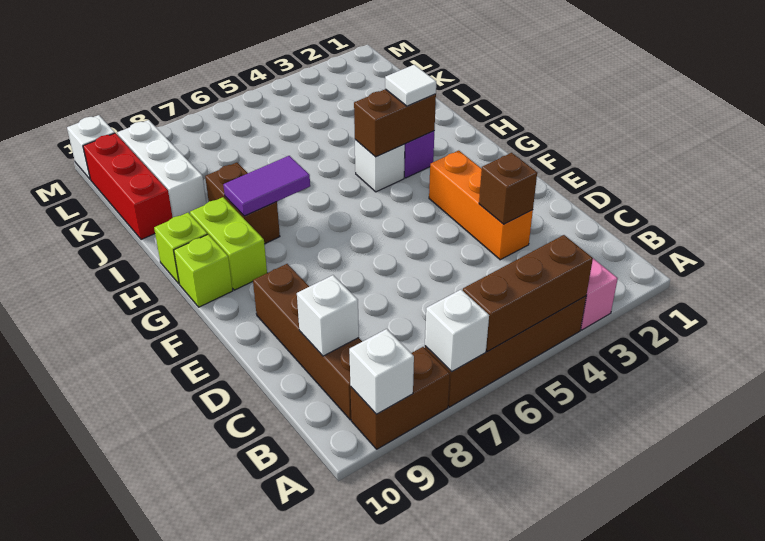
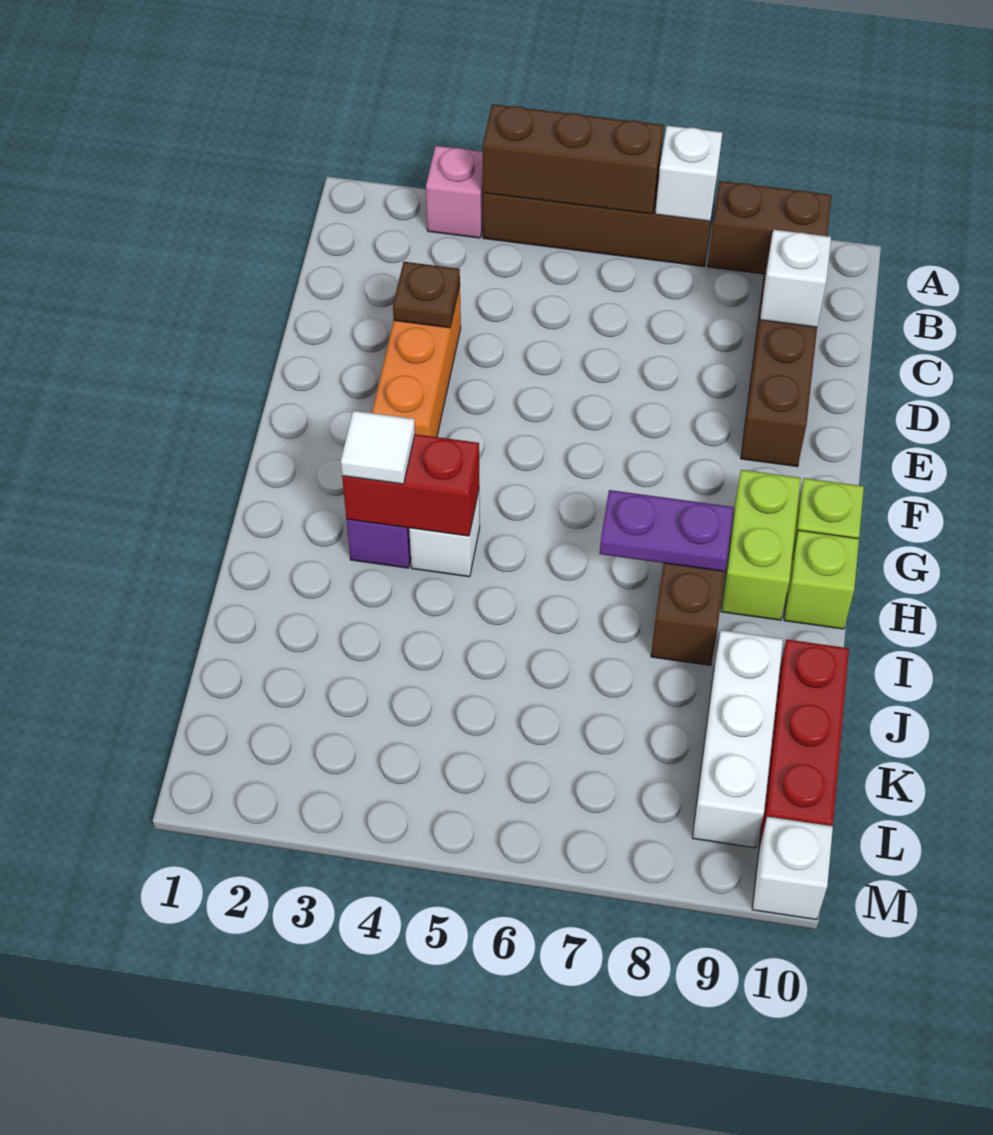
white 1x1 brick [349,329,414,414] -> none
brown 1x1 brick [479,153,537,224] -> brown 1x1 plate [393,262,460,328]
brown 1x2 brick [354,89,436,157] -> red 1x2 brick [342,434,479,536]
purple 1x2 tile [223,156,310,216] -> purple 1x2 plate [600,490,734,571]

